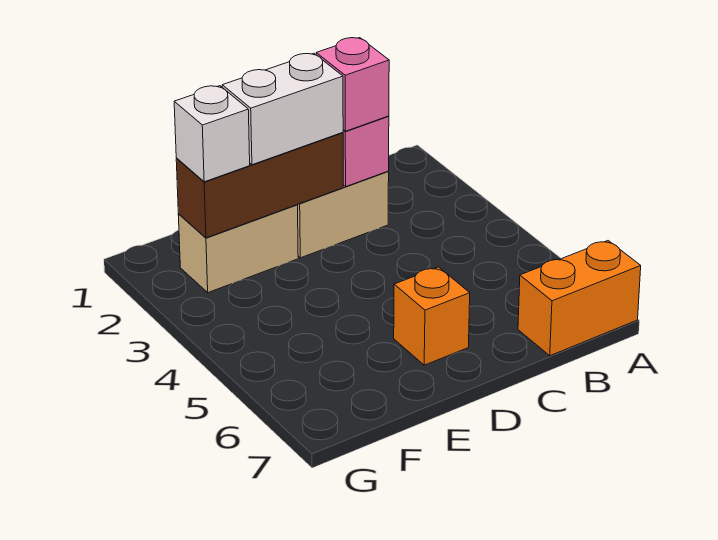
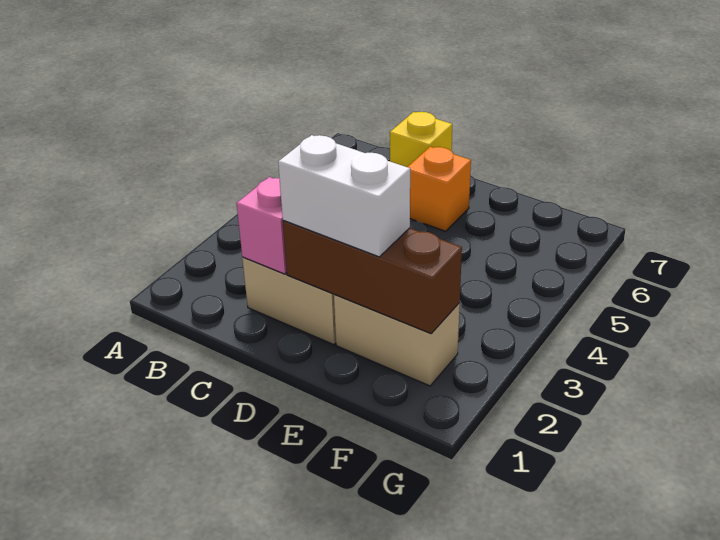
orange 1x2 brick [518,241,641,356] -> none
pink 1x1 brick [316,38,389,131] -> none
none -> yellow 1x1 brick [390,112,452,167]
white 1x1 brick [174,86,250,182] -> none

